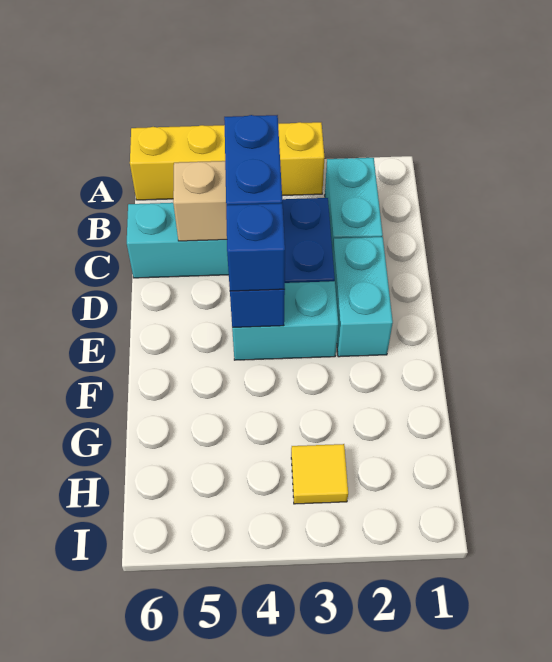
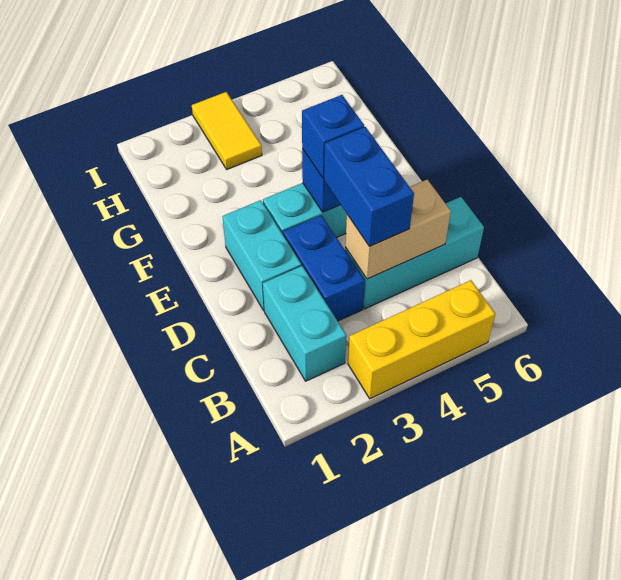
yellow 1x4 brick [130,122,324,200] -> yellow 1x3 brick [348,280,495,399]
yellow 1x1 tile [291,444,348,504] -> yellow 1x2 tile [192,92,262,169]

